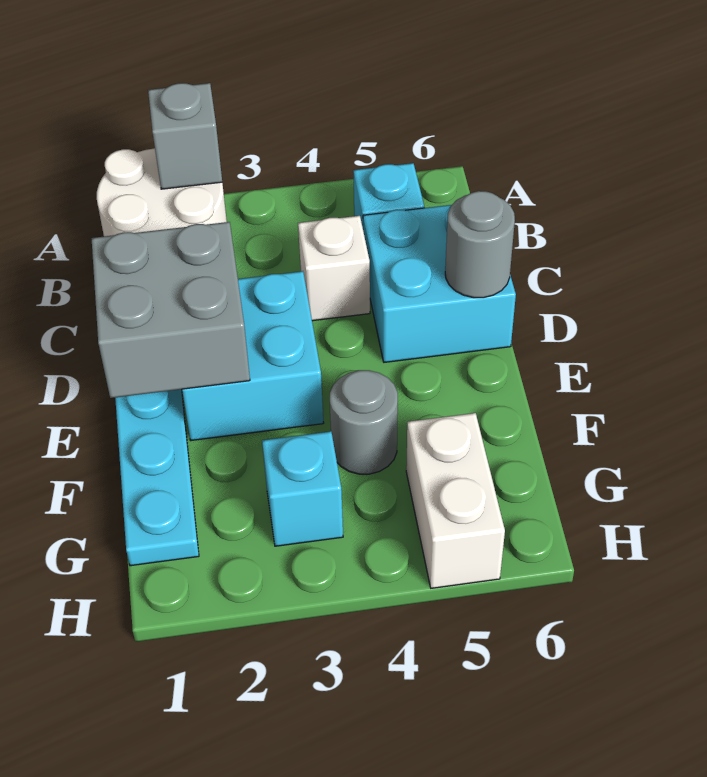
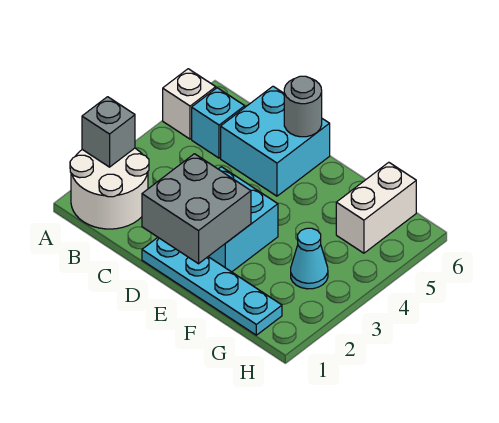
white 1x1 brick [298,216,370,321] -> white 1x1 brick moved to [163,69,216,139]
grey 1x1 round brick [330,370,398,474] -> none
cyan 1x1 brick [262,431,343,546] -> cyan 1x1 cone [291,228,328,289]
white 1x2 brick [406,413,505,588] -> white 1x2 brick turned to [336,162,416,253]

